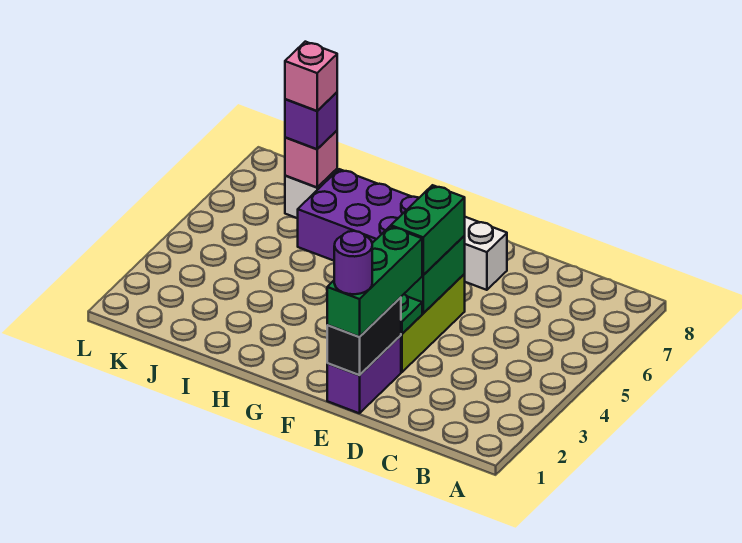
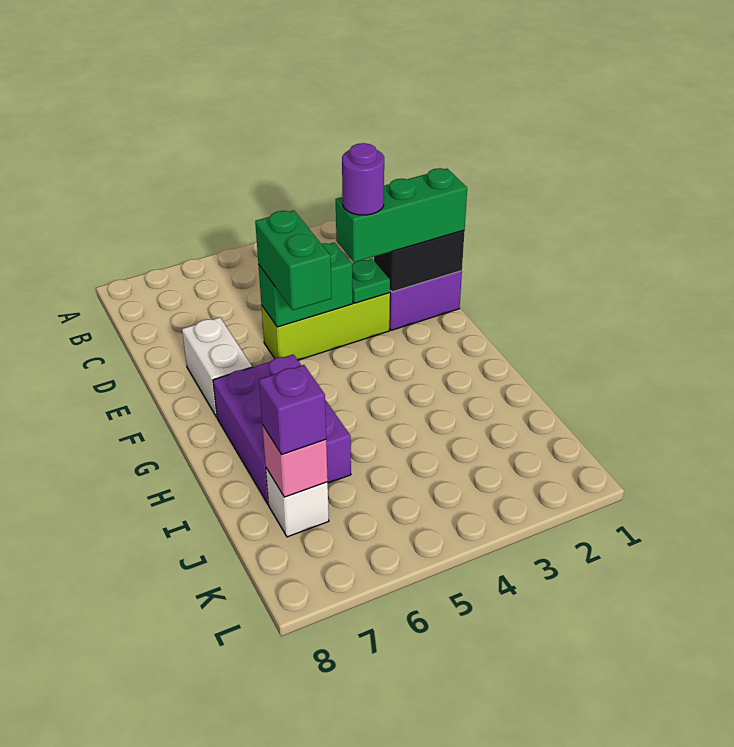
purple 1x1 round brick [334,231,372,294] -> purple 1x1 round brick moved to [342,143,384,215]
green 1x2 brick [391,185,465,275] -> green 1x2 brick turned to [255,210,332,310]
pink 1x1 brick [285,42,337,111] -> none

